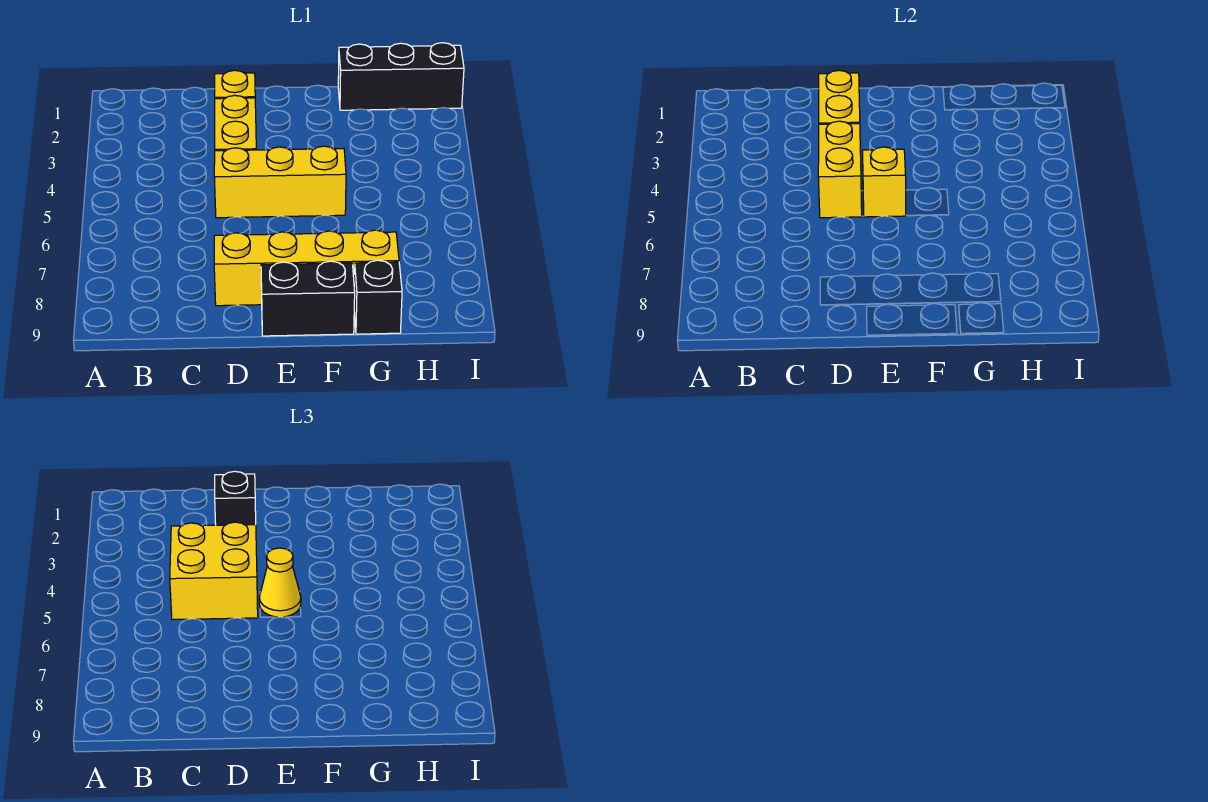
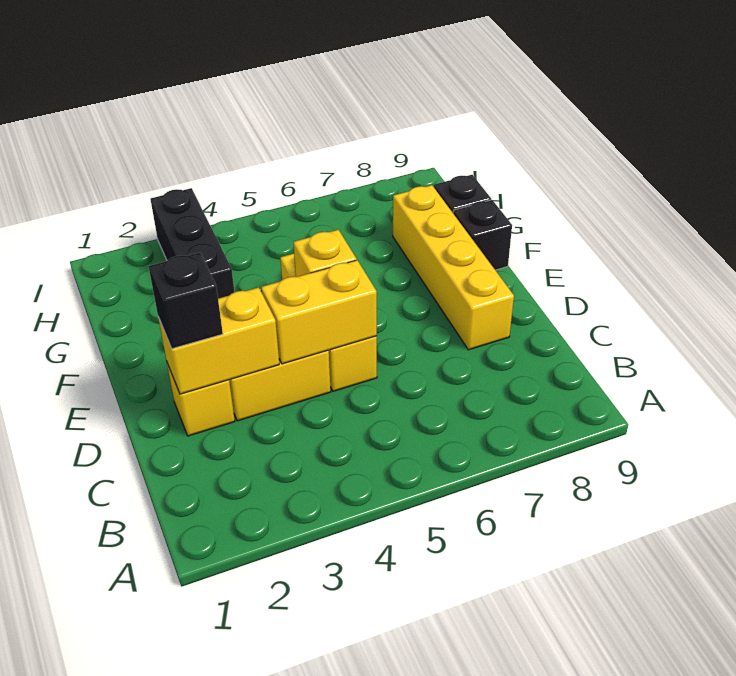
yellow 2x2 brick [170,522,258,620] -> none
yellow 1x1 cone [259,548,301,617] -> none
black 1x2 brick [261,261,355,336] -> black 1x1 brick [453,200,512,270]
black 1x3 brick [338,43,464,110] -> black 1x3 brick moved to [151,188,234,298]

